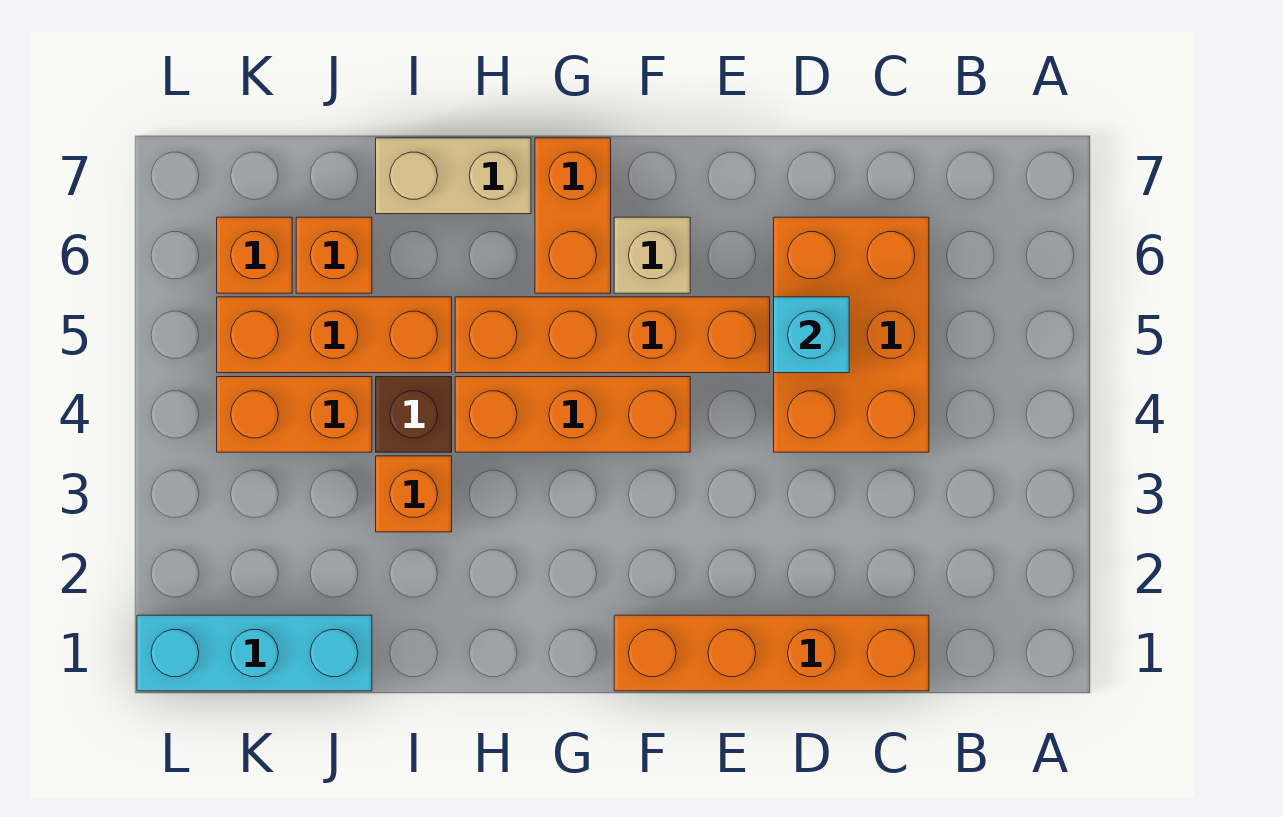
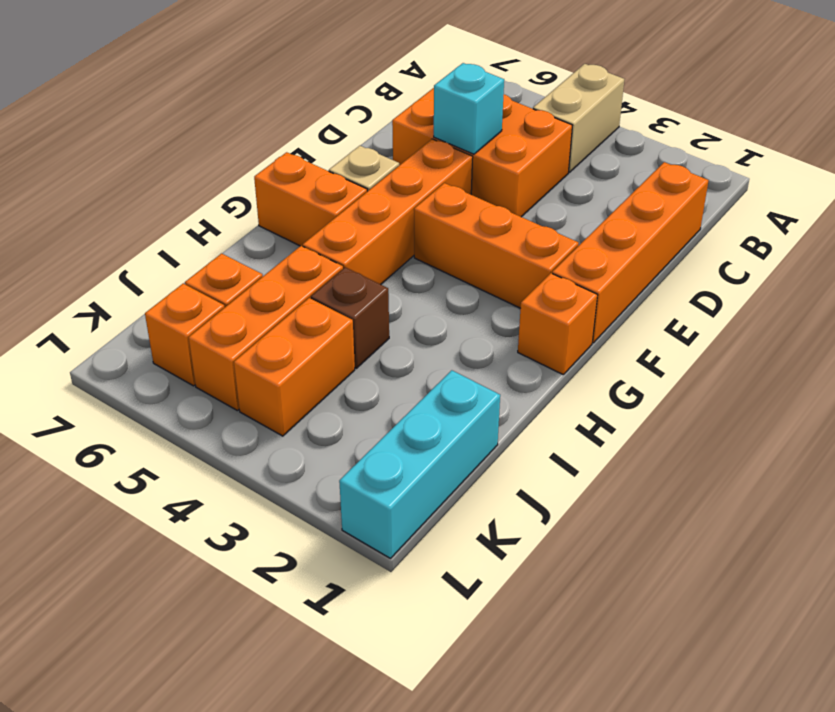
orange 1x3 brick [455,377,690,452] -> orange 1x3 brick turned to [414,183,579,308]
tan 1x2 brick [376,138,531,214] -> tan 1x2 brick moved to [533,64,624,172]
orange 1x1 brick [376,456,452,532] -> orange 1x1 brick moved to [518,273,598,374]

